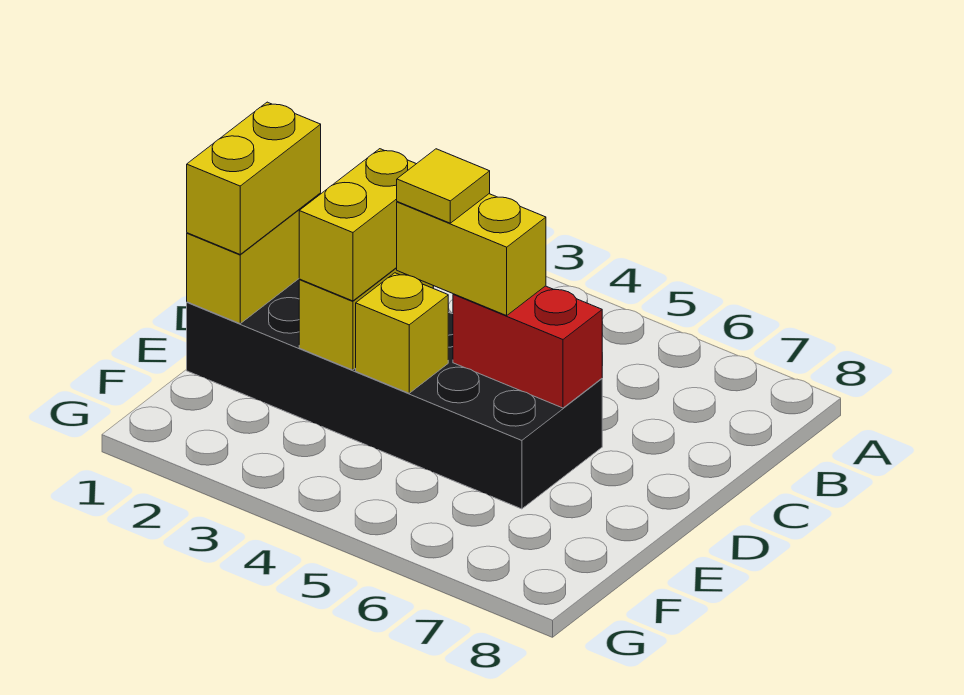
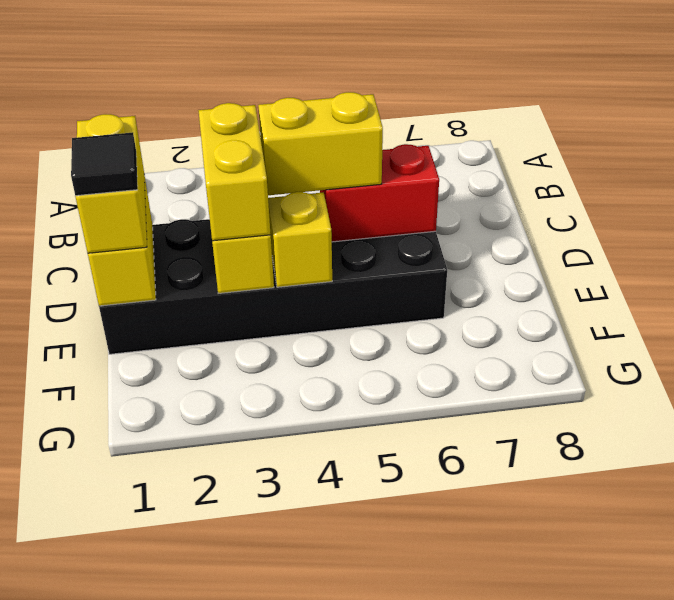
yellow 1x1 tile [397,149,490,223] -> none
none -> black 1x1 tile [71,132,138,196]

